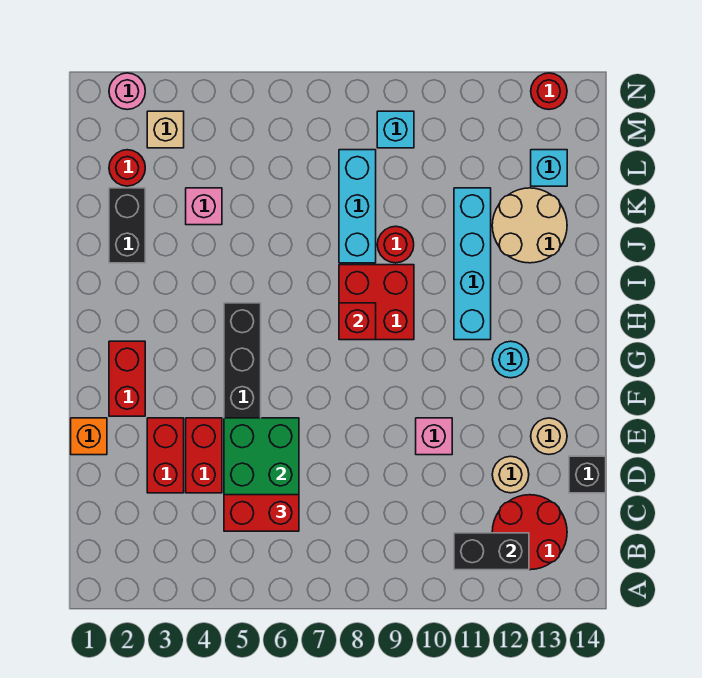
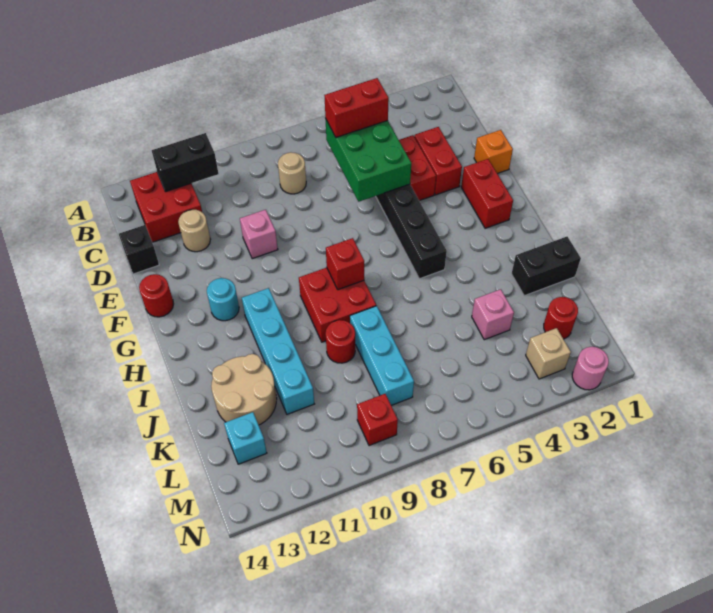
red 2x2 round brick [492,495,567,570] -> red 2x2 brick [130,172,202,242]
tan 1x1 round brick [531,418,567,455] -> tan 1x1 round brick moved to [278,152,306,194]
black 1x2 brick [109,188,145,263] -> black 1x2 brick turned to [512,237,581,296]
cyan 1x1 brick [377,111,414,148] -> red 1x1 brick [357,394,398,446]
red 1x1 round brick [531,73,567,109] -> red 1x1 round brick moved to [139,274,174,317]

